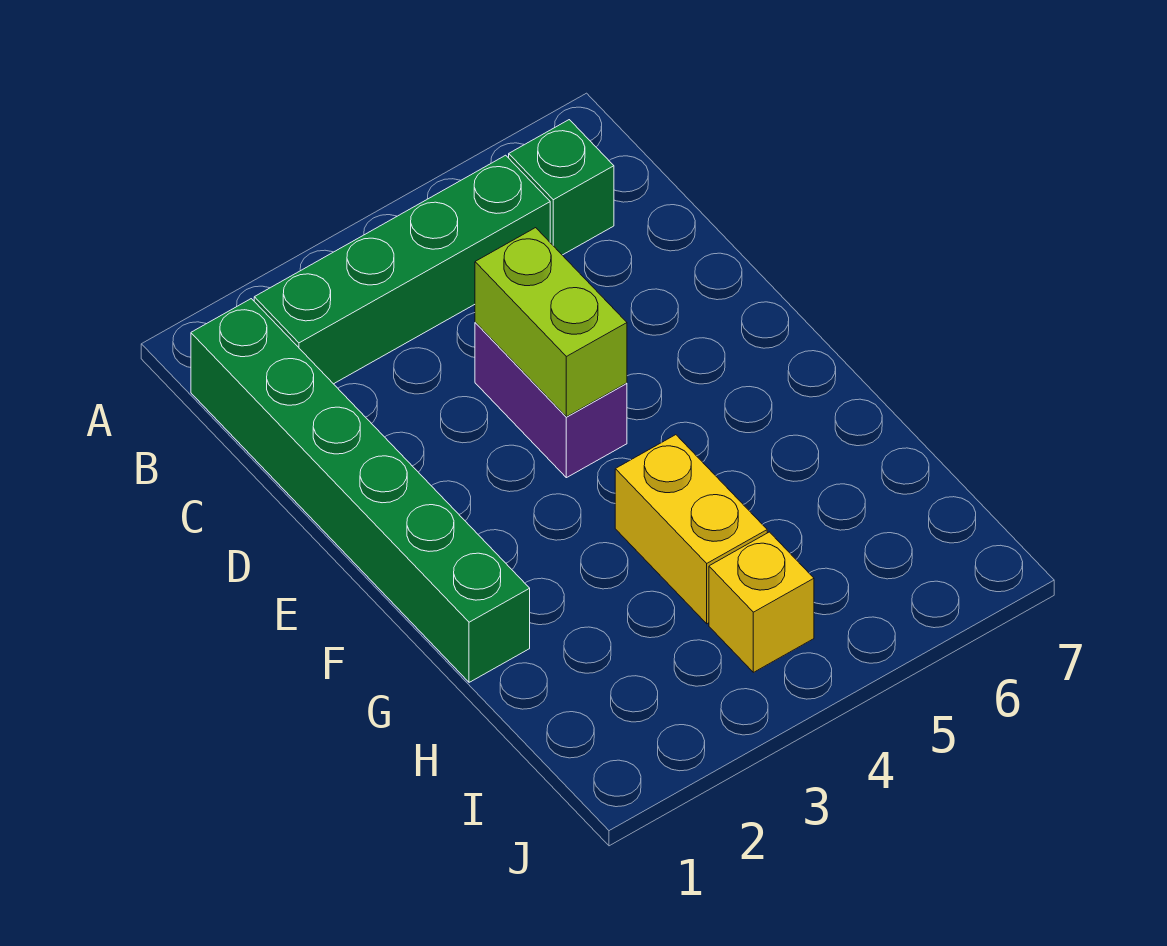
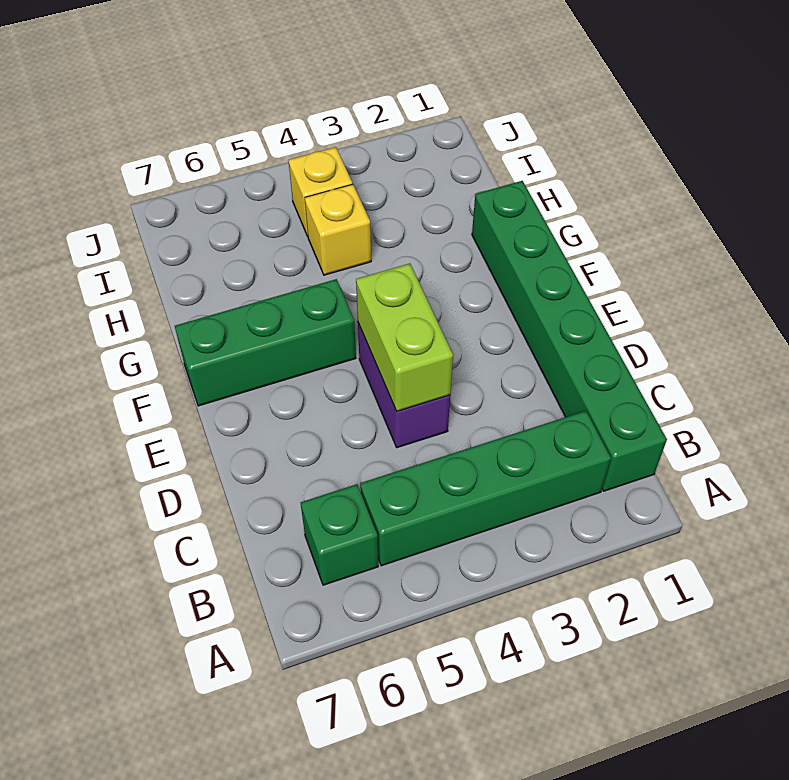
none -> green 1x3 brick [175,279,356,406]
yellow 1x2 brick [615,435,767,624] -> yellow 1x1 brick [305,184,371,275]

